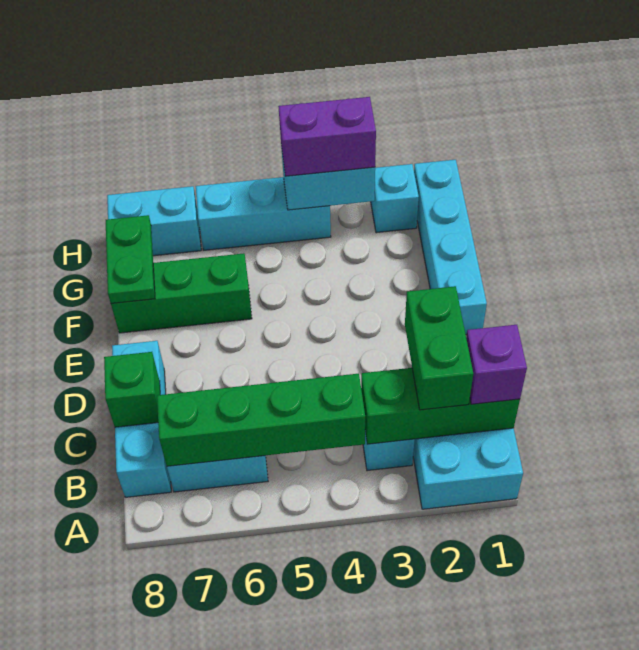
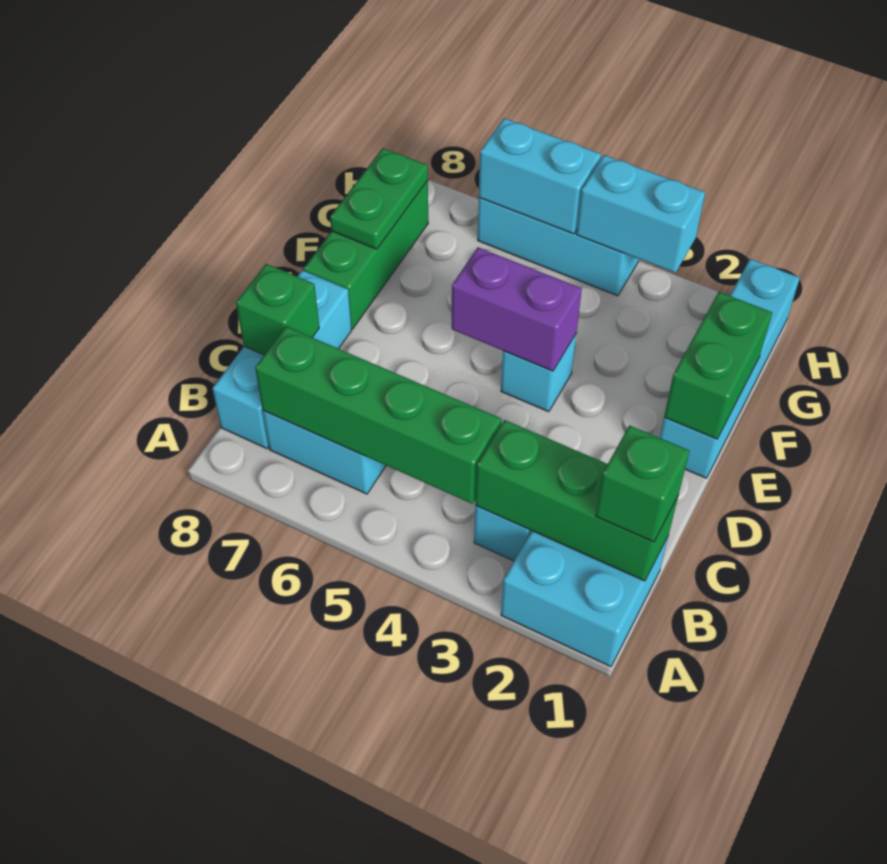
purple 1x1 brick [466,325,527,404] -> green 1x1 brick [596,425,689,542]
green 1x2 brick [405,286,473,410] -> green 1x2 brick moved to [664,292,772,439]
green 1x3 brick [111,253,252,333] -> green 1x3 brick turned to [304,180,428,329]
cyan 1x1 brick [371,164,419,233] -> cyan 1x1 brick moved to [501,334,576,412]
purple 1x2 brick [278,97,376,176] -> purple 1x2 brick moved to [452,247,582,371]
cyan 1x2 brick [107,186,201,256] -> cyan 1x2 brick moved to [479,118,601,234]

